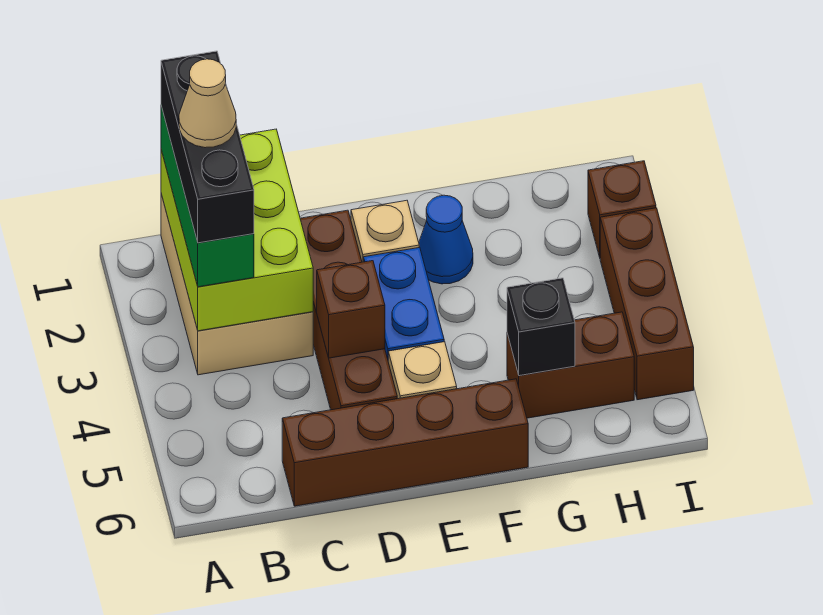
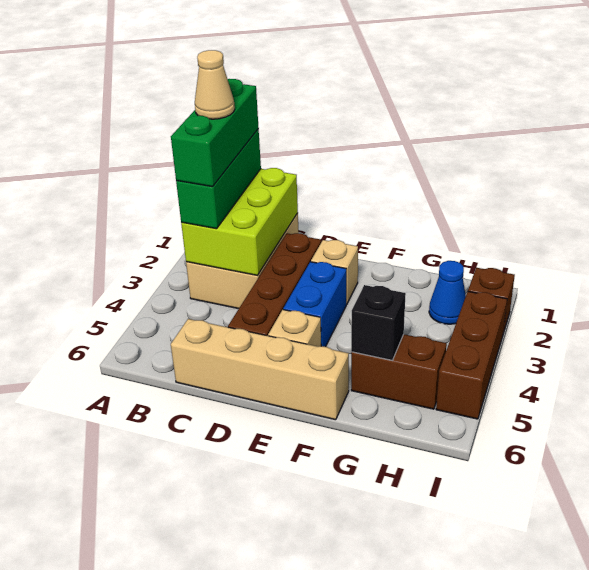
black 1x3 brick [161,51,254,243] -> green 1x3 brick [171,79,259,187]
brown 1x4 brick [282,379,528,506] -> tan 1x4 brick [171,319,349,420]
brown 1x1 brick [317,261,385,358] -> none
blue 1x1 cone [419,195,473,284] -> blue 1x1 cone moved to [429,261,466,324]

